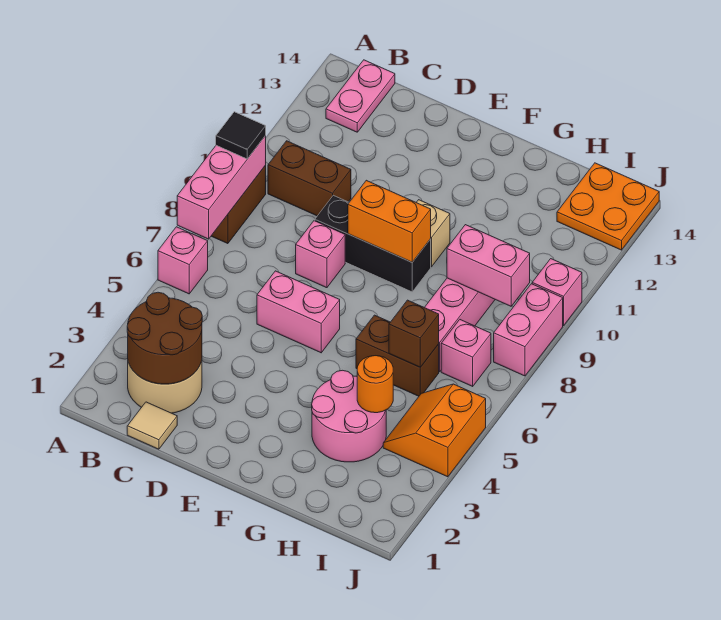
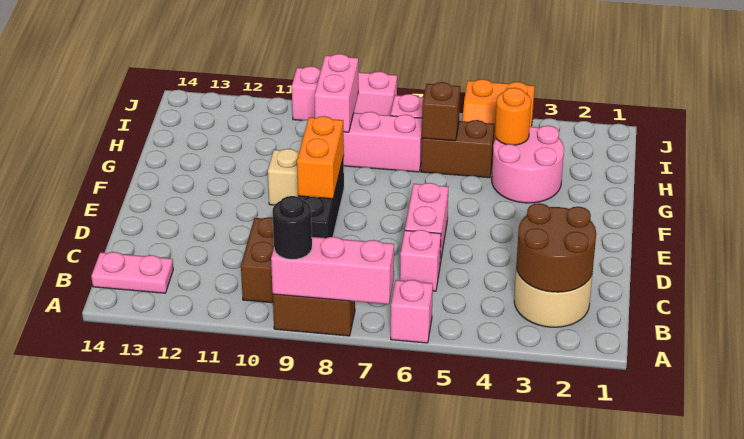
black 1x1 tile [216,112,266,159] -> black 1x1 round brick [272,196,312,259]
tan 1x1 tile [127,402,177,449] -> none
pink 1x1 brick [296,221,345,288] -> pink 1x1 brick moved to [400,230,441,291]
brown 1x2 brick [356,315,439,396] -> brown 1x2 brick turned to [421,120,495,178]
orange 2x2 plate [557,163,659,250] -> none

